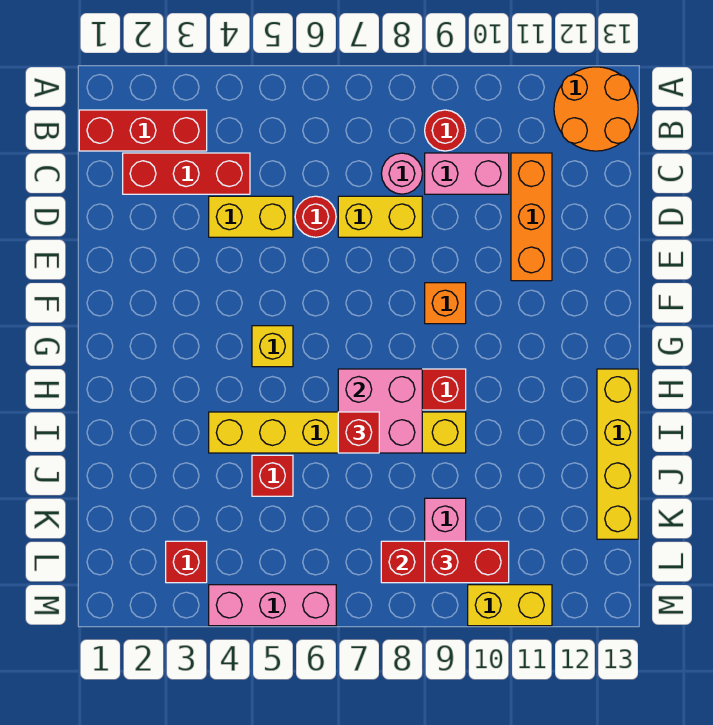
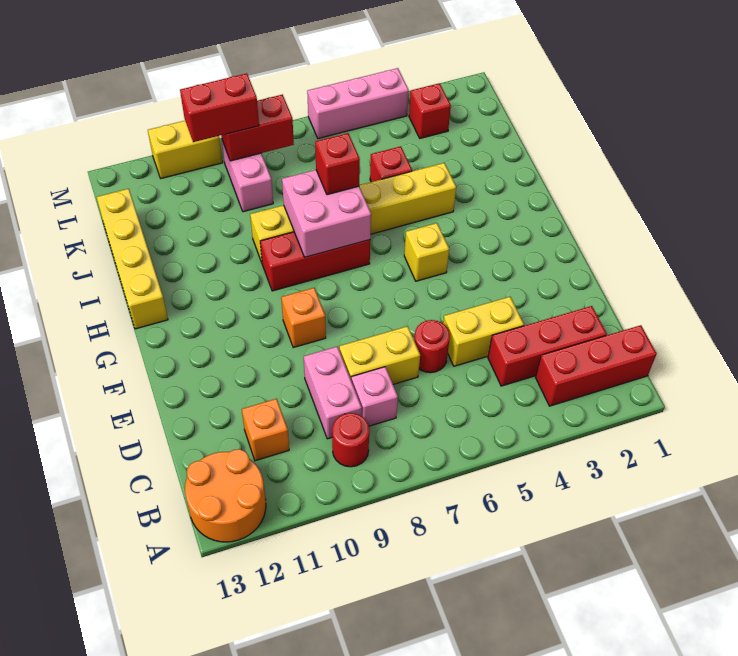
pink 1x1 round brick [381,153,422,194] -> pink 1x1 brick [351,367,398,426]
pink 1x2 brick [425,153,509,194] -> pink 1x2 brick turned to [304,347,362,439]
orange 1x3 brick [511,153,552,281] -> orange 1x1 brick [242,399,289,461]

